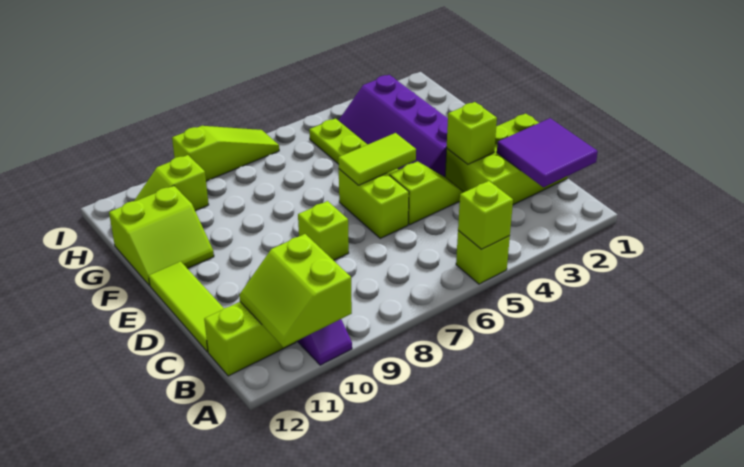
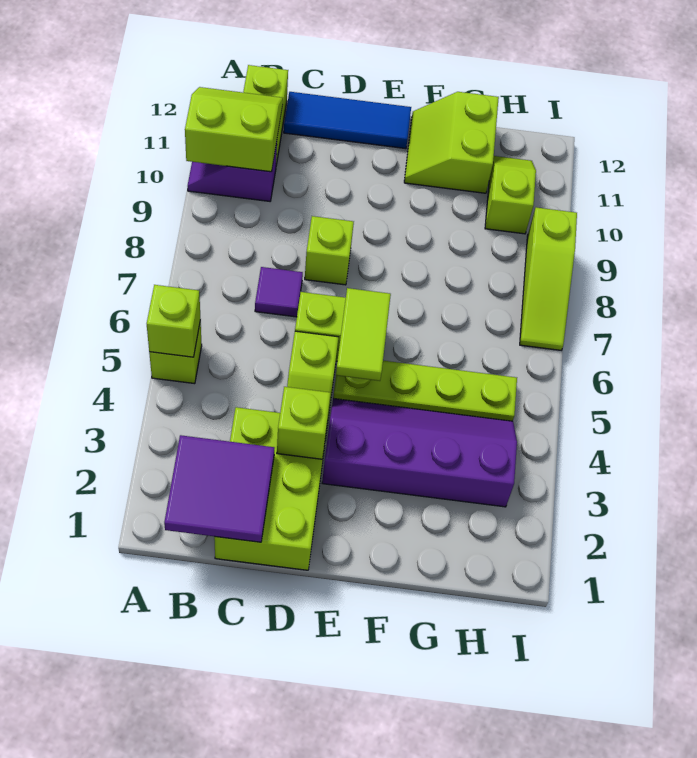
none -> purple 1x1 tile [255,267,303,317]
lime 1x3 tile [149,261,224,352] -> blue 1x3 tile [284,92,411,149]

